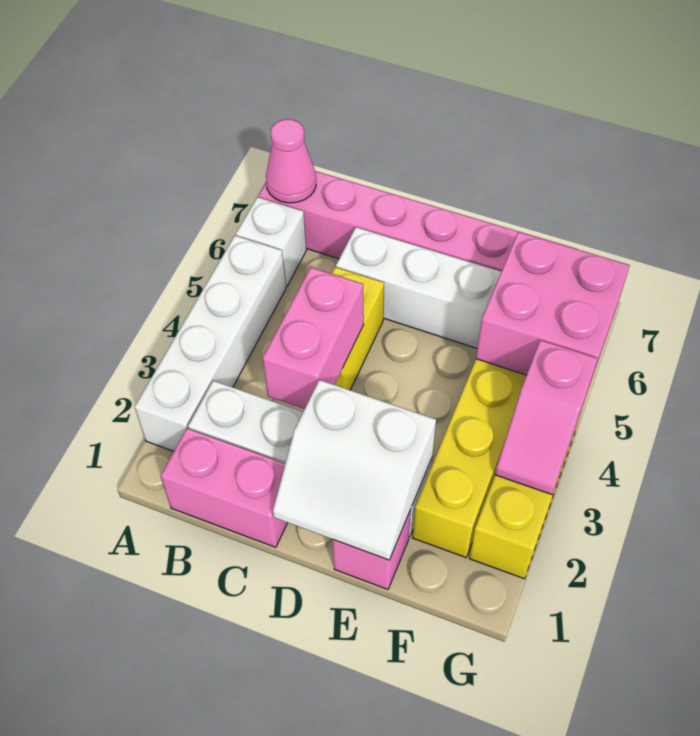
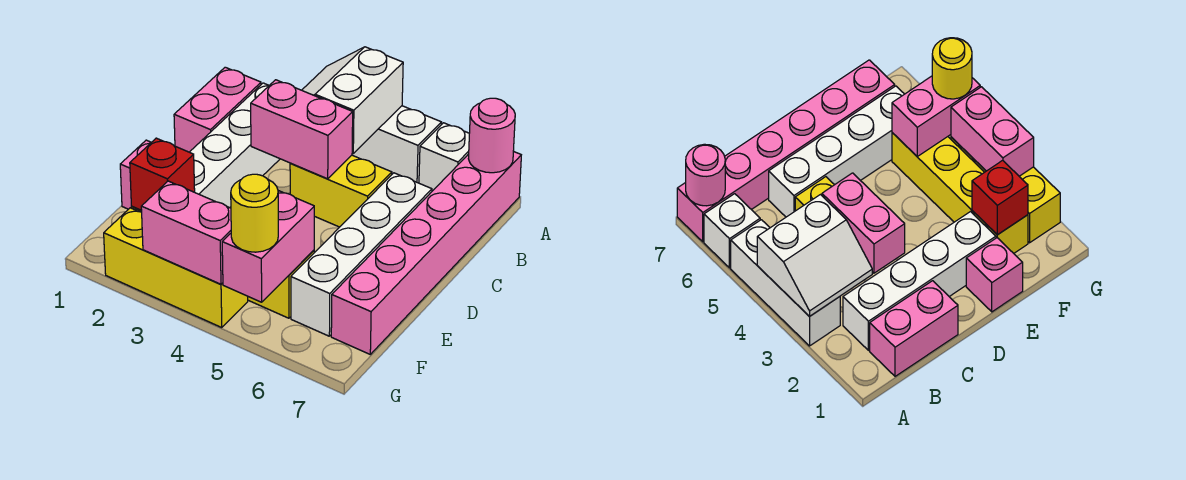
white 1x4 brick [135,236,286,451] -> white 1x3 brick [352,106,442,183]
pink 1x1 cone [266,119,316,203] -> pink 1x1 round brick [468,98,515,173]
white 2x2 slope [273,380,436,560] -> white 2x2 slope moved to [302,47,403,153]
none -> red 1x1 brick [130,138,195,210]
pink 2x2 brick [476,232,630,384] -> pink 1x2 brick [222,191,314,302]
pink 1x2 slope [495,340,598,494] -> pink 1x2 brick [141,181,231,284]
none -> yellow 1x1 round brick [231,174,278,252]

